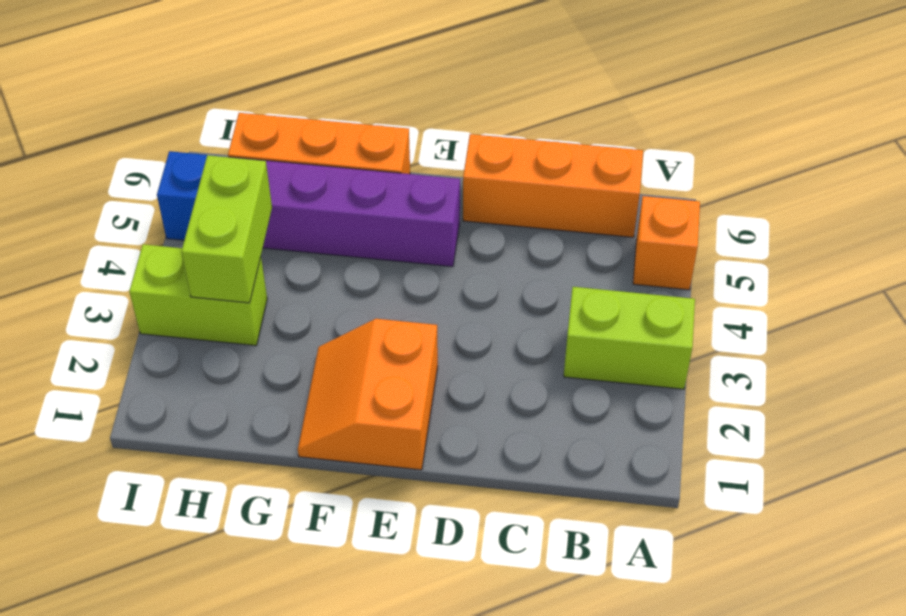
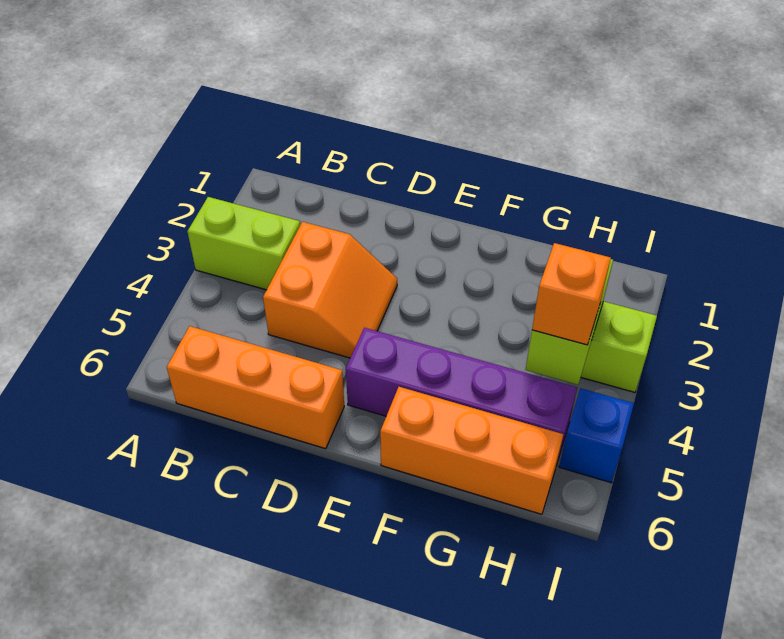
orange 1x1 brick [633,196,700,290] -> orange 1x1 brick moved to [532,243,611,345]
orange 2x2 slope [298,319,438,470] -> orange 2x2 slope moved to [263,222,397,358]

